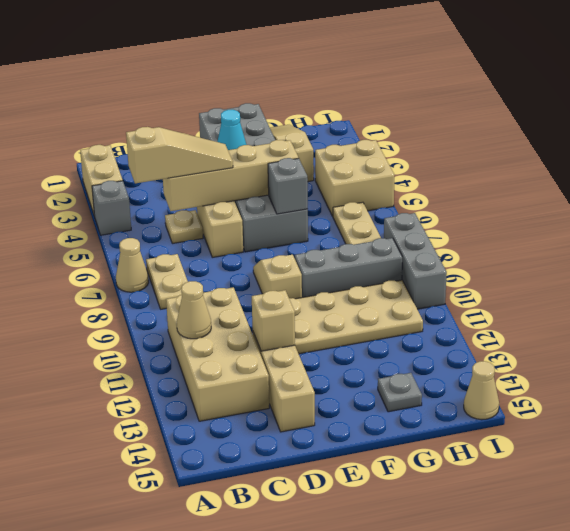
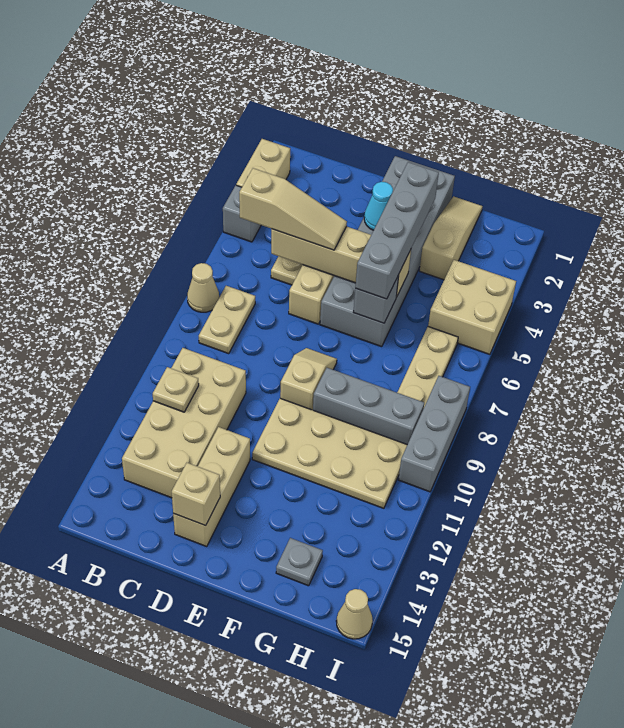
tan 1x1 cone [177,281,211,339] -> tan 1x1 plate [153,367,199,412]
tan 1x1 brick [252,290,295,351] -> tan 1x1 brick moved to [172,463,220,526]
none -> grey 1x4 brick [355,162,439,299]

